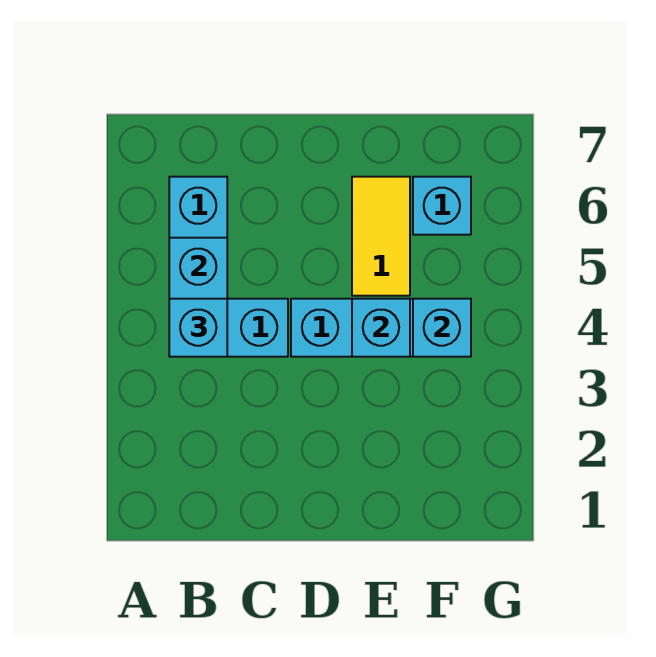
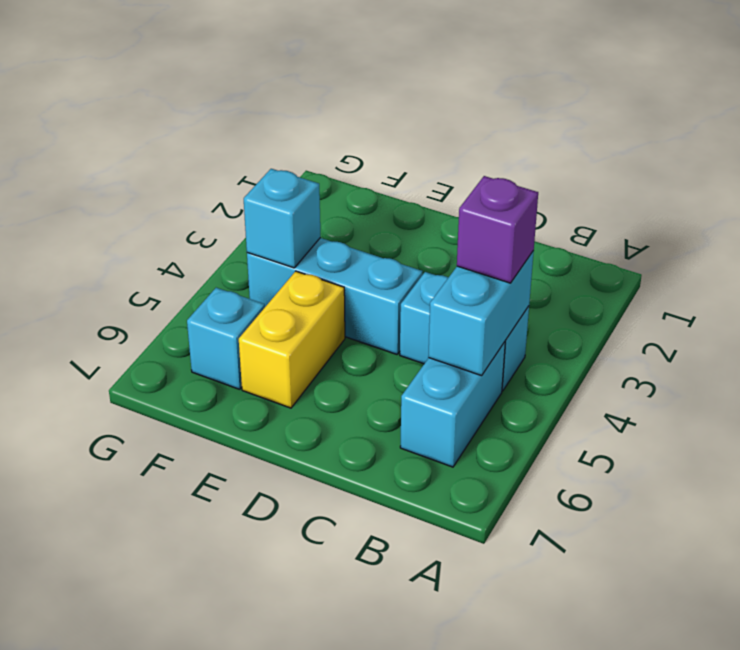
cyan 1x1 brick [169,299,227,357] -> purple 1x1 brick [457,176,538,283]
cyan 1x1 brick [352,299,410,357] -> none
yellow 1x2 tile [352,177,410,296] -> yellow 1x2 brick [239,271,345,408]

